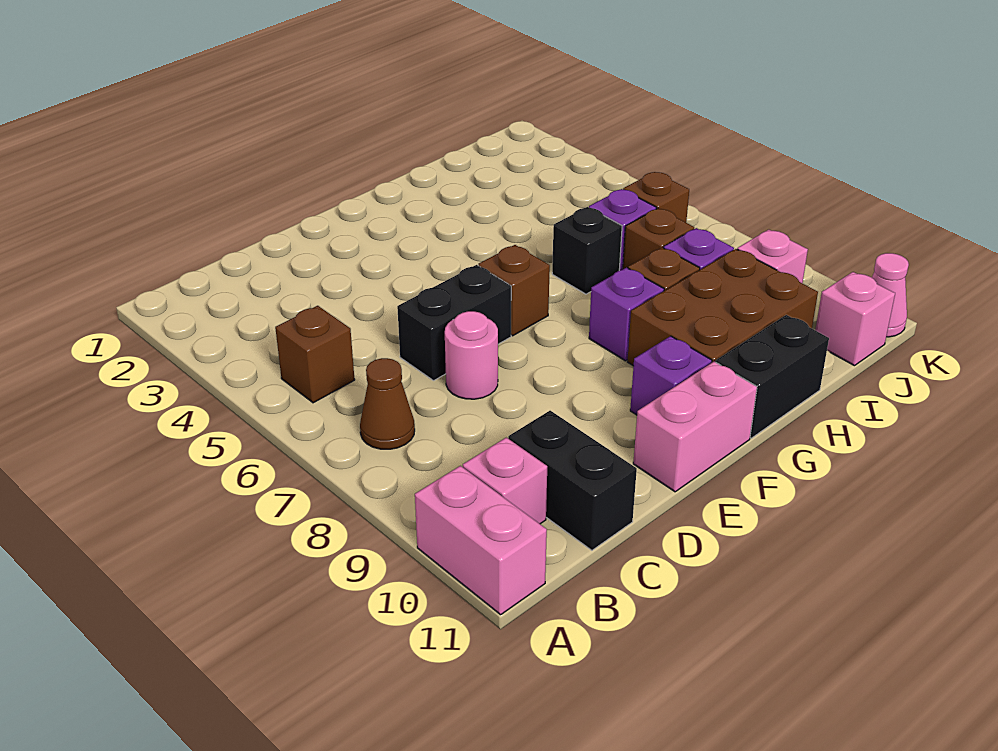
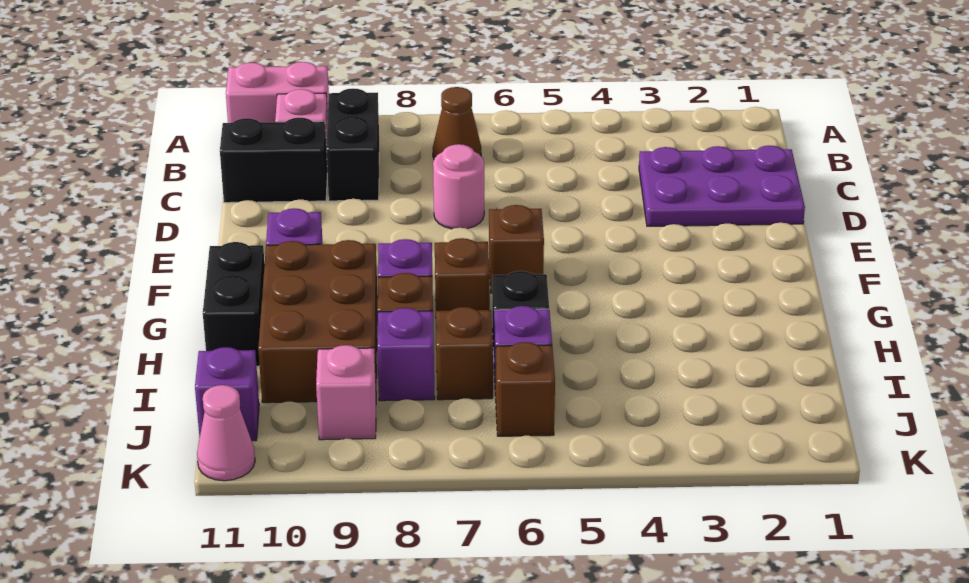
brown 1x1 brick [275,306,355,403] -> brown 1x1 brick moved to [435,238,490,311]
none -> purple 2x3 plate [639,146,805,226]
black 1x2 brick [397,265,511,381] -> black 1x2 brick moved to [326,89,379,201]
pink 1x2 brick [633,362,757,492] -> none
pink 1x1 brick [815,272,895,366] -> purple 1x1 brick [195,347,259,441]

